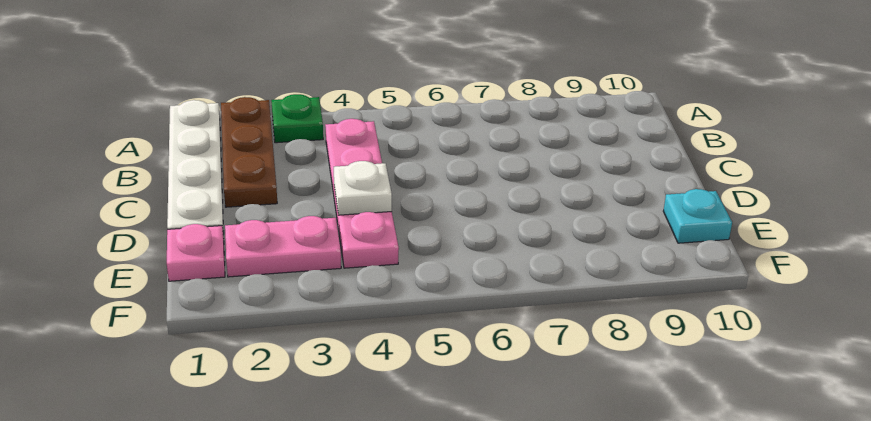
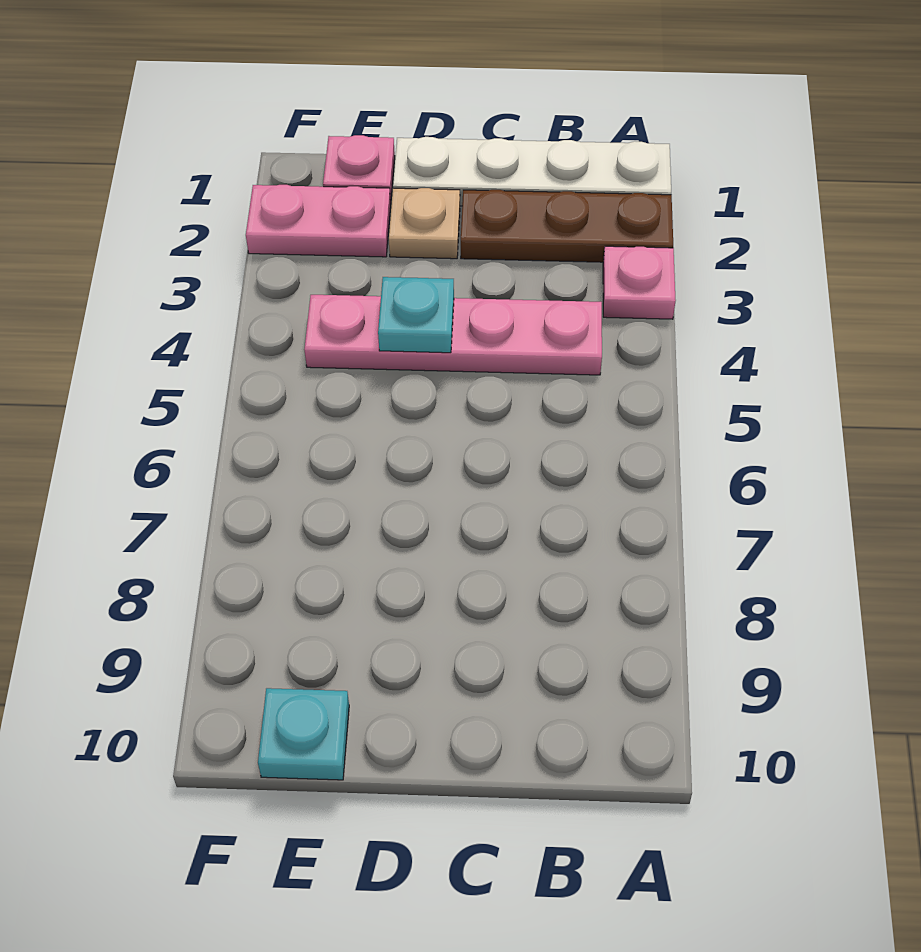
green 1x1 plate [271,94,323,143] -> pink 1x1 plate [603,246,676,319]
none -> tan 1x1 plate [389,188,460,259]
white 1x1 plate [334,161,392,215] -> cyan 1x1 plate [378,277,454,353]
pink 1x2 plate [225,216,341,277] -> pink 1x2 plate turned to [246,185,391,257]

